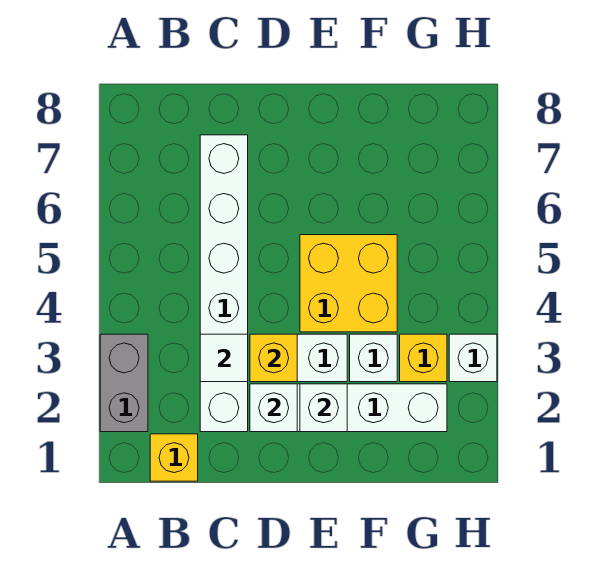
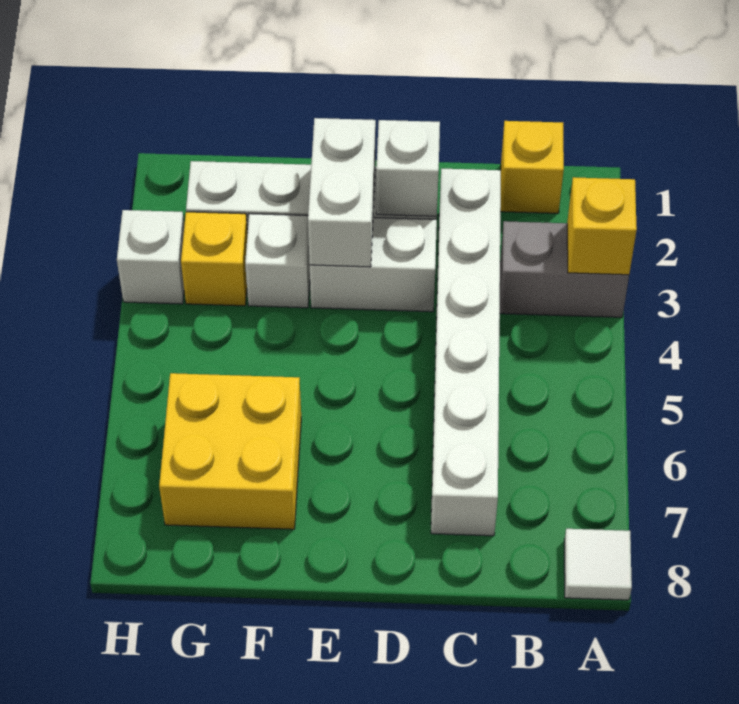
grey 1x2 brick [100,334,148,432] -> grey 1x2 brick turned to [500,221,629,317]
white 1x1 tile [200,334,248,382] -> white 1x1 tile moved to [564,529,632,600]
yellow 1x1 brick [250,334,297,382] -> yellow 1x1 brick moved to [567,177,637,275]
white 1x1 brick [300,384,347,432] -> white 1x2 brick [308,118,376,267]
yellow 2x2 brick [300,235,397,332] -> yellow 2x2 brick moved to [159,373,301,529]

